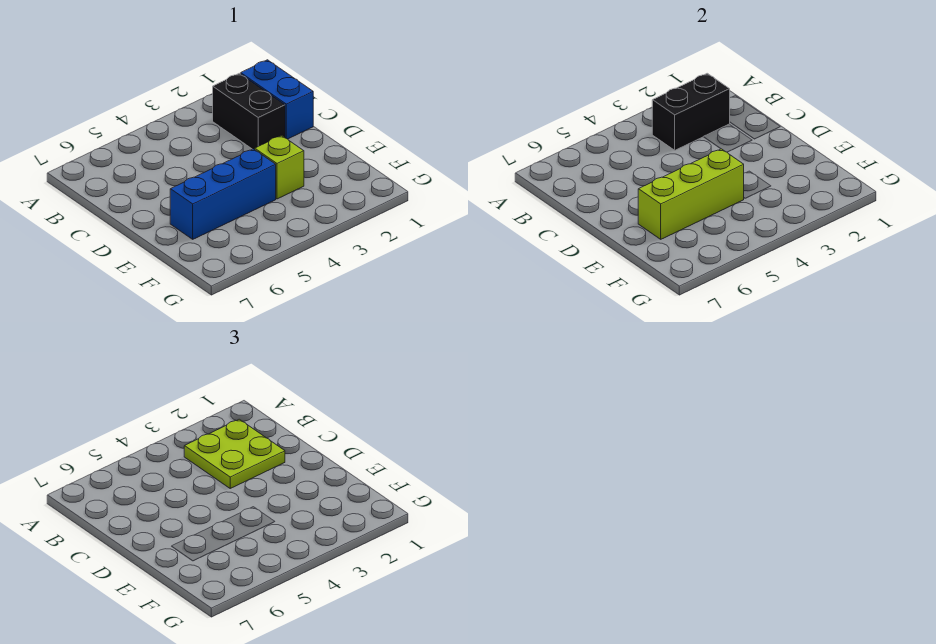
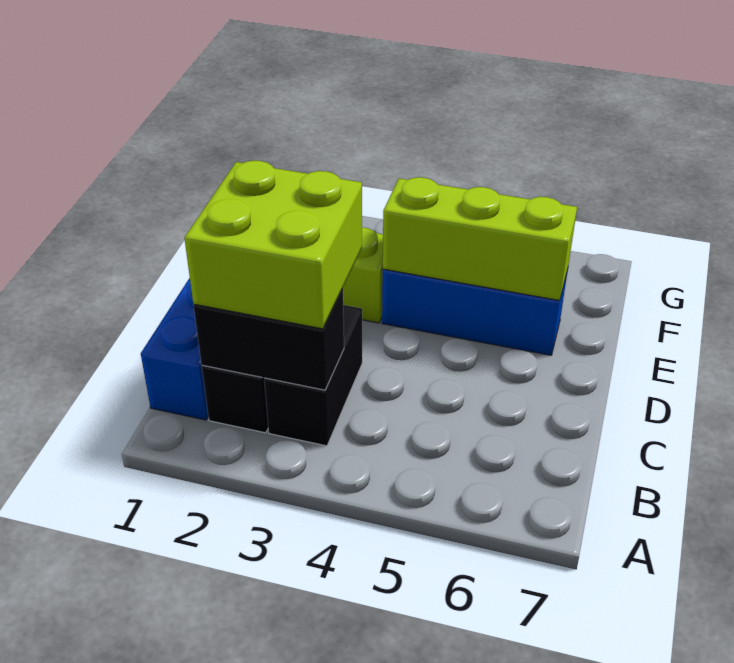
lime 2x2 plate [184,419,285,488] -> lime 2x2 brick [184,161,362,329]
none -> black 1x2 brick [264,305,362,446]

